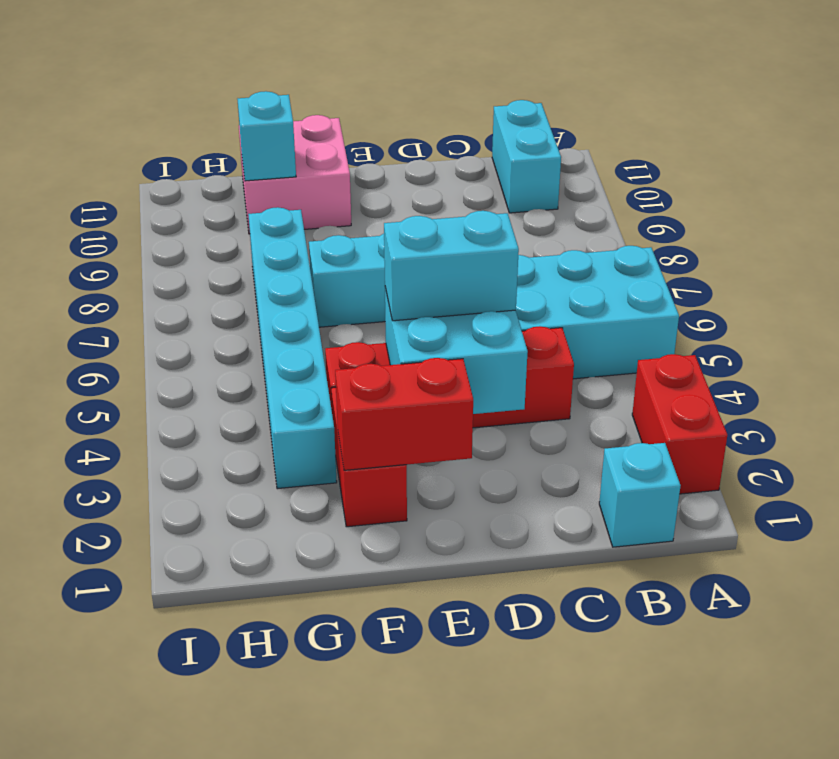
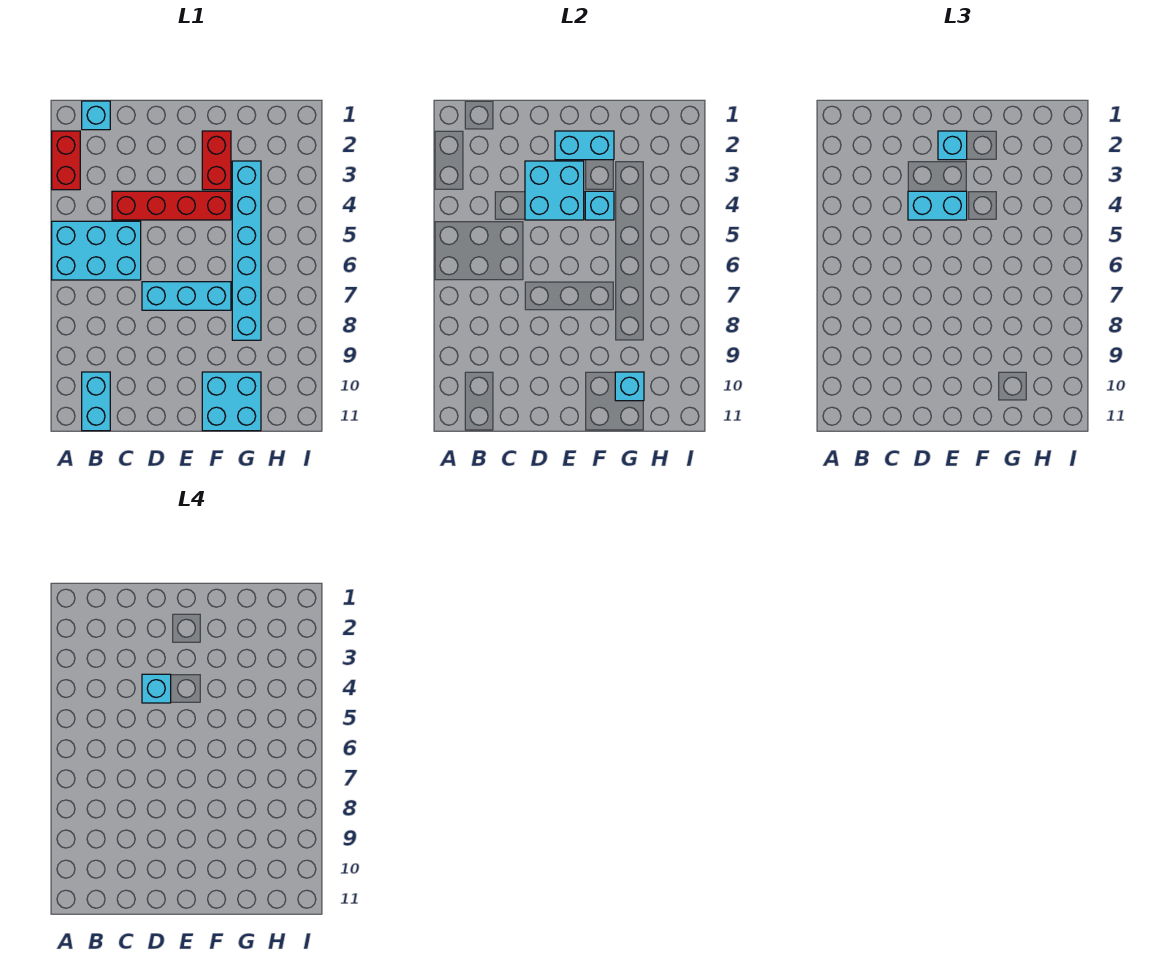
none -> cyan 1x1 brick [142,674,171,703]
red 1x2 brick [335,358,473,470] -> cyan 1x2 brick [555,131,614,160]
none -> cyan 1x1 brick [938,131,967,160]
none -> cyan 1x1 brick [585,191,614,220]
pink 2x2 brick [239,115,351,234] -> cyan 2x2 brick [202,372,261,431]

